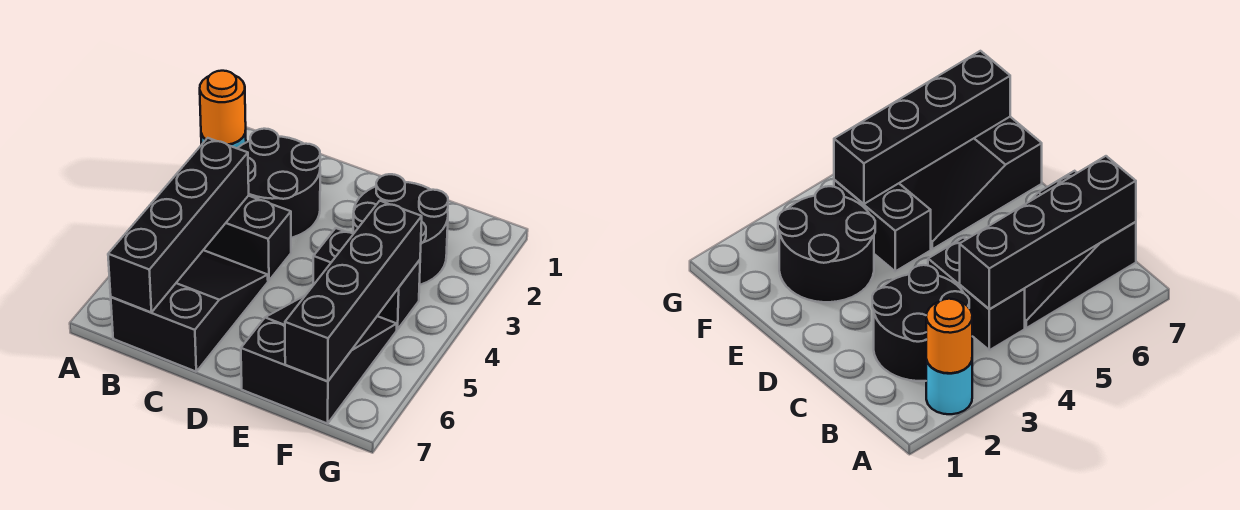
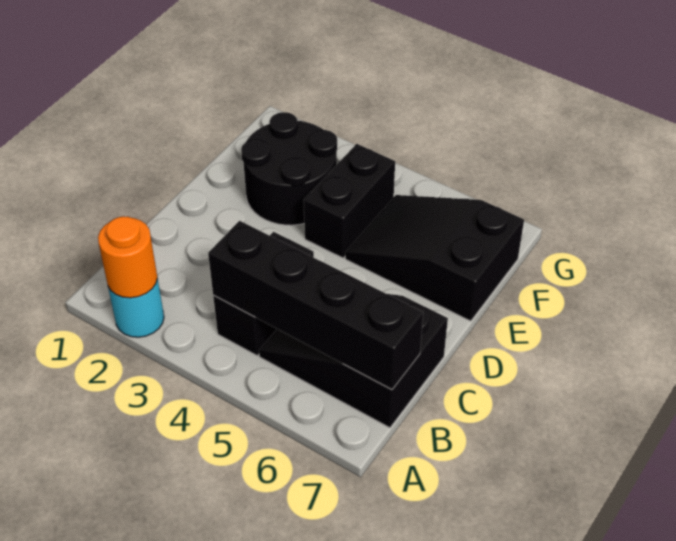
black 2x2 round brick [237,129,320,238] -> none
black 1x4 brick [285,201,422,381] -> none

